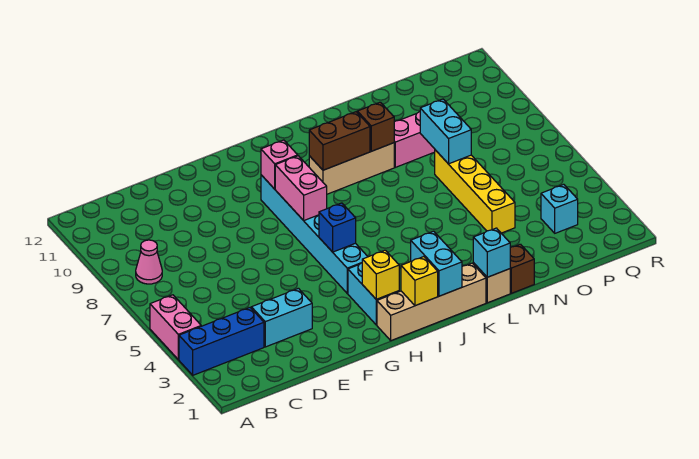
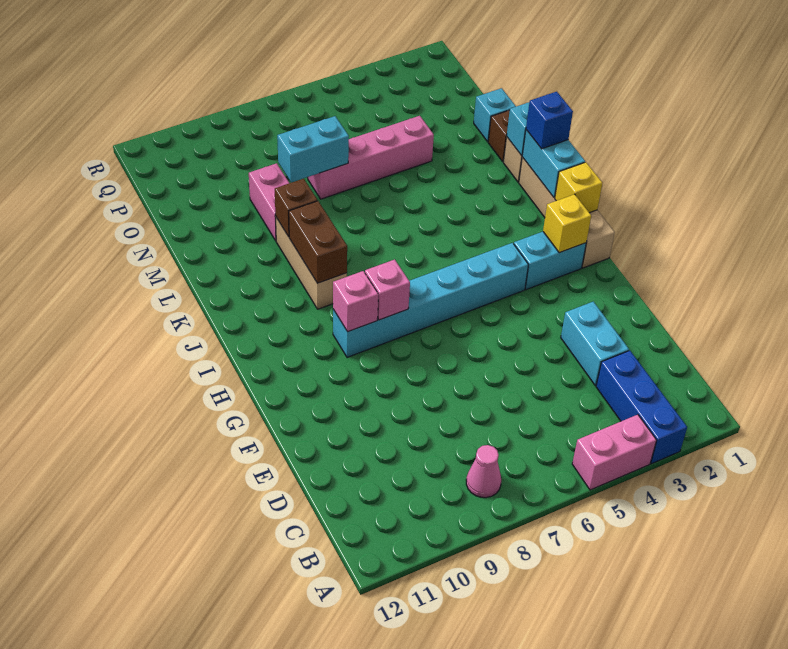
blue 1x1 brick [319,203,356,252] -> blue 1x1 brick moved to [526,92,573,149]
pink 1x2 brick [275,156,327,220] -> pink 1x1 brick [365,259,410,320]
cyan 1x2 brick [411,231,462,296] -> cyan 1x2 brick turned to [522,130,585,198]
yellow 1x4 brick [435,150,515,233] -> pink 1x4 brick [308,116,434,199]
cyan 1x1 brick [541,184,578,233] -> cyan 1x1 brick moved to [474,88,516,142]

